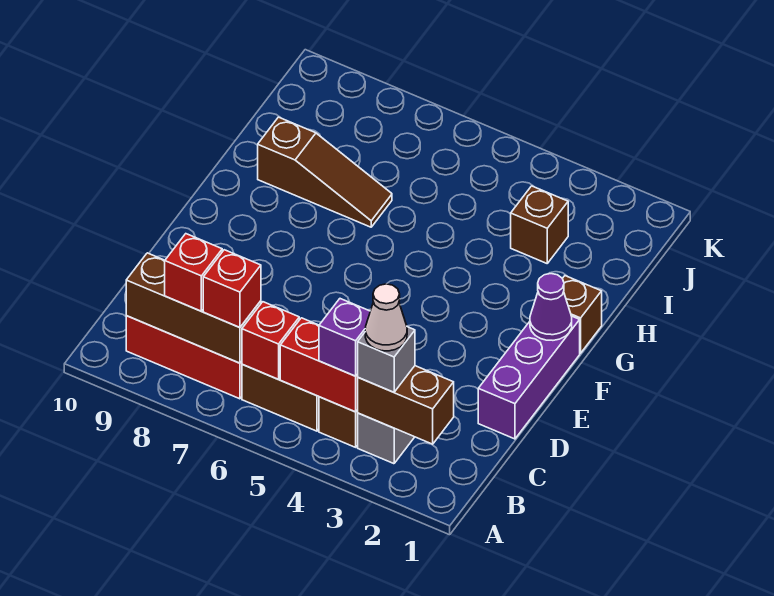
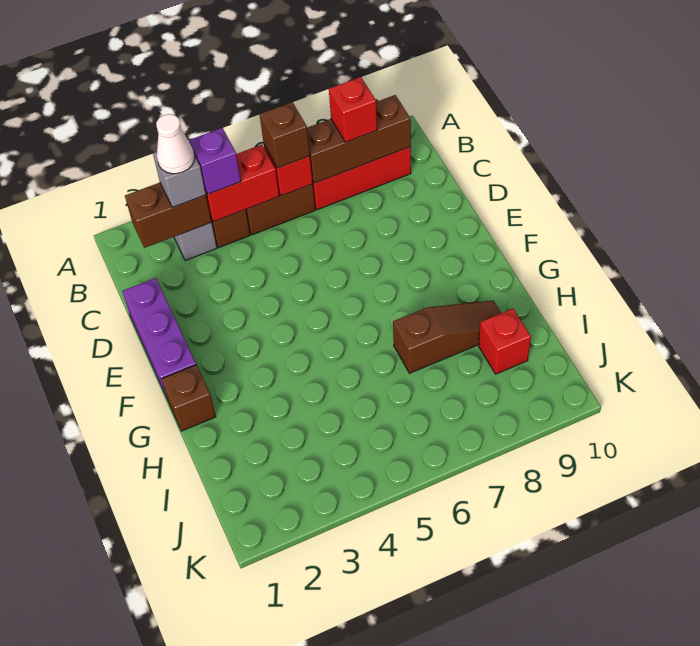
red 1x1 brick [203,250,261,328] -> red 1x1 brick moved to [479,309,531,374]
purple 1x1 cone [530,274,572,340] -> none
brown 1x3 slope [258,117,392,227] -> brown 1x3 slope turned to [393,300,501,373]
brown 1x1 brick [511,186,568,263] -> brown 1x1 brick moved to [260,102,310,168]

